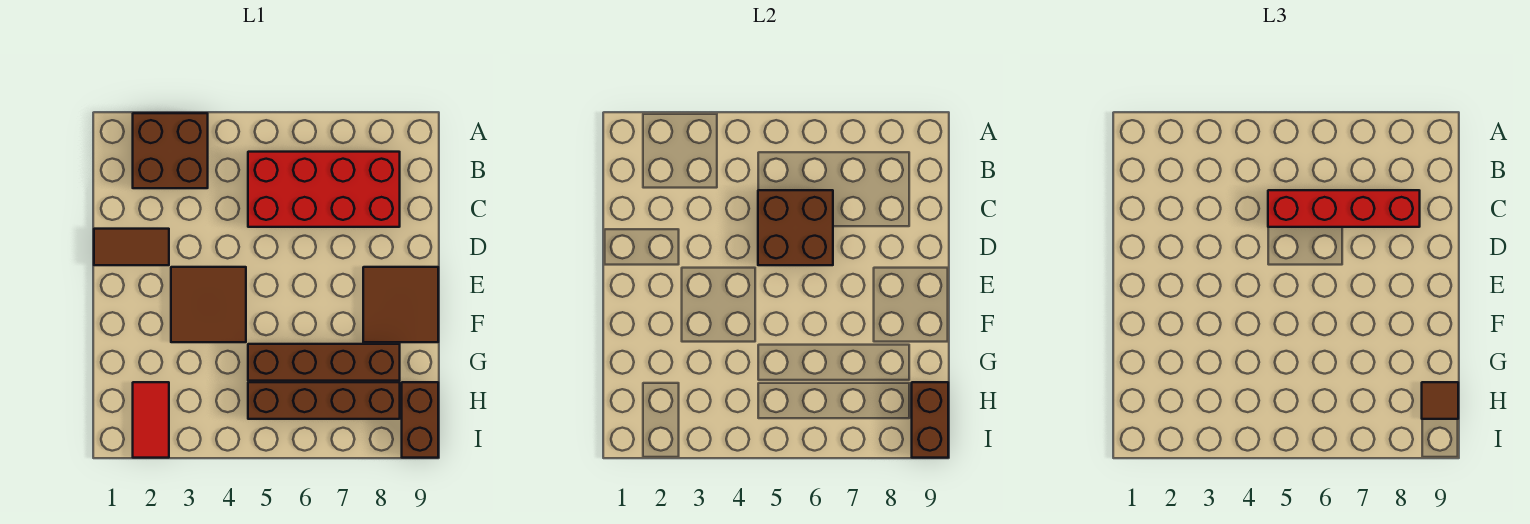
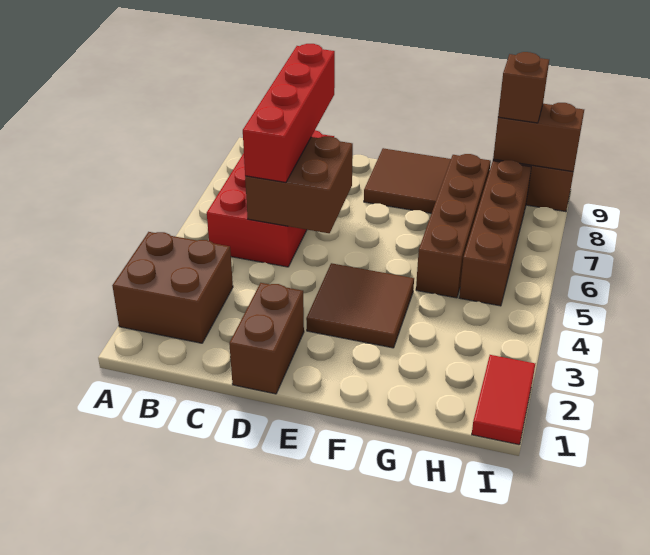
brown 1x2 tile [94,229,169,265] -> brown 1x2 brick [229,283,304,394]
red 1x2 tile [133,382,169,458] -> red 1x2 tile turned to [472,355,535,445]
brown 1x1 tile [1422,382,1458,419] -> brown 1x1 brick [498,52,549,123]

